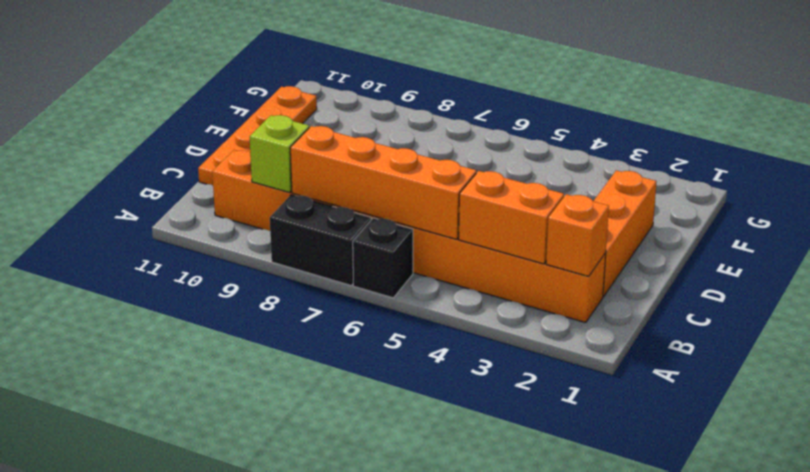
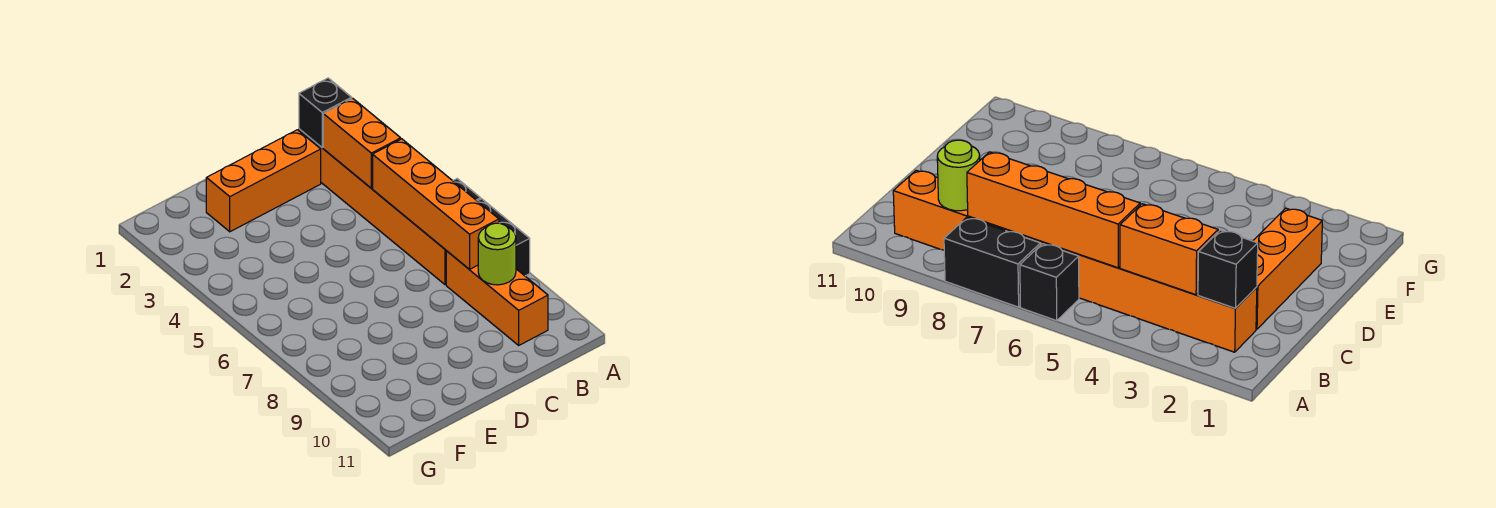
orange 1x1 brick [546,194,609,276] -> black 1x1 brick [299,78,352,148]
lime 1x1 brick [250,115,309,193] -> lime 1x1 round brick [478,223,516,285]
orange 1x4 plate [198,86,317,185] -> none

